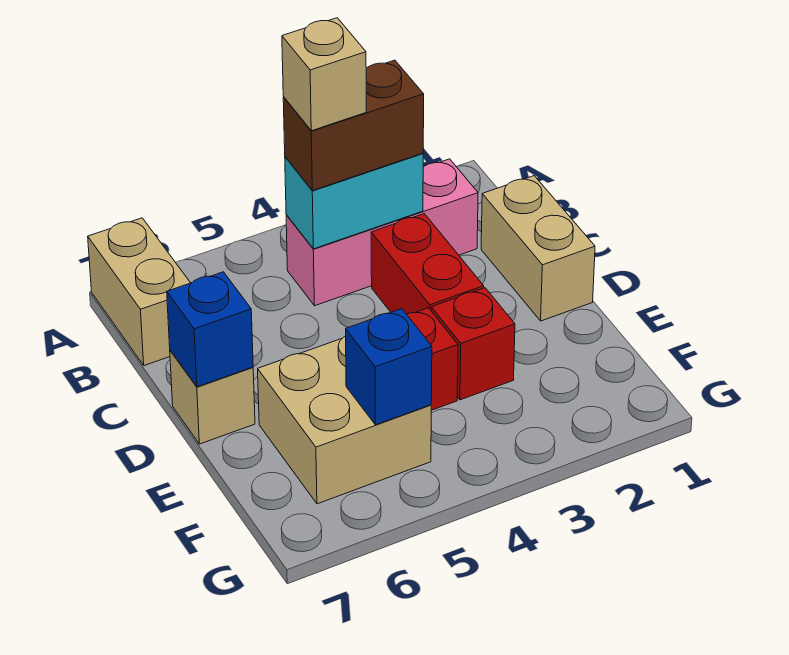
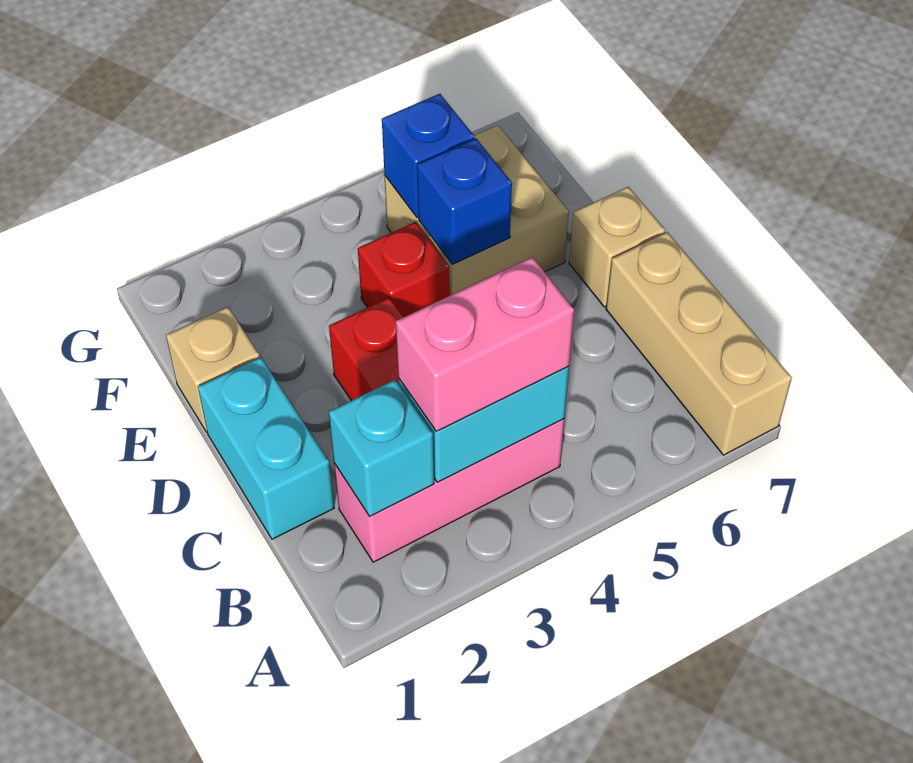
tan 1x2 brick [88,218,190,366] -> tan 1x3 brick [606,232,792,455]
none -> cyan 1x1 brick [329,380,434,516]
brown 1x2 brick [283,60,424,191] -> pink 1x2 brick [396,257,574,431]
tan 1x1 brick [282,18,366,131] -> tan 1x1 brick moved to [166,307,260,432]
tan 1x2 brick [481,176,595,321] -> cyan 1x2 brick [198,357,334,539]
blue 1x1 brick [167,272,253,387] -> blue 1x1 brick moved to [417,139,512,264]
red 1x1 brick [431,288,515,400] -> none

